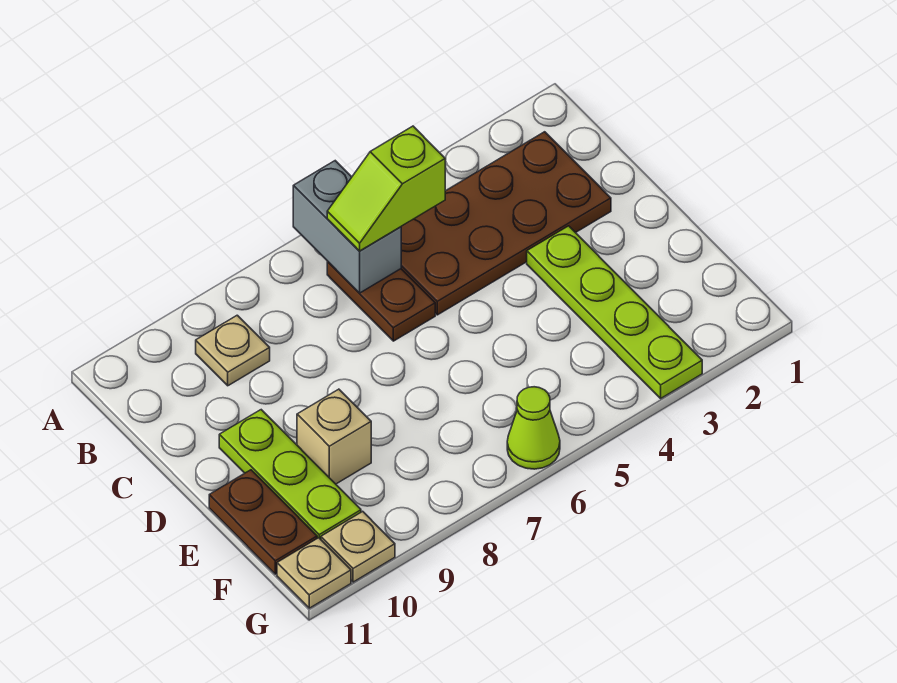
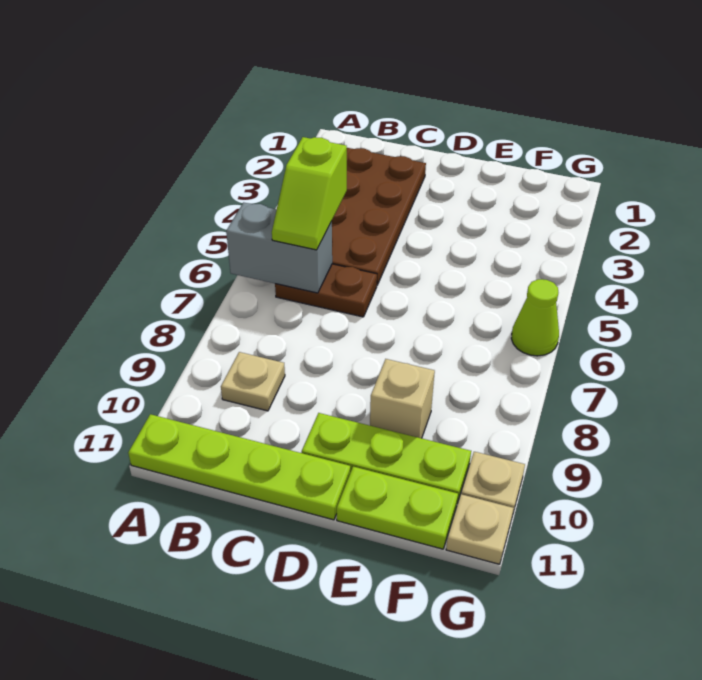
lime 1x4 plate [527,226,702,398] -> lime 1x4 plate moved to [128,414,350,520]
brown 1x2 plate [209,470,317,574] -> lime 1x2 plate [337,467,458,549]

